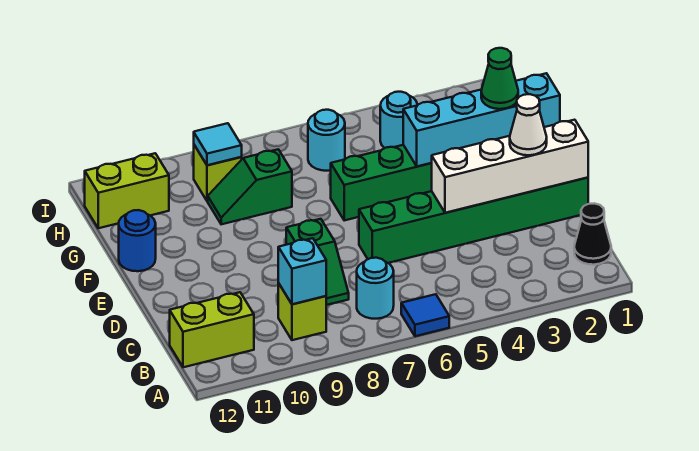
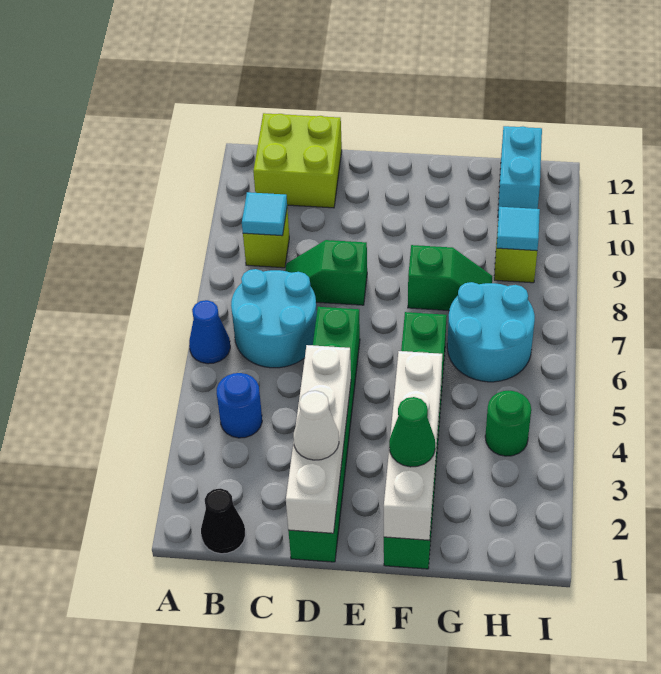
blue 1x1 tile [401,294,449,336] -> blue 1x1 cone [189,300,230,364]
cyan 1x1 round brick [357,258,394,319] -> cyan 2x2 round brick [231,269,317,368]
cyan 1x1 brick [278,238,326,304] -> cyan 1x1 tile [242,192,287,236]
lime 1x2 brick [170,292,254,367] -> lime 2x2 brick [253,113,342,208]
cyan 1x4 brick [403,73,560,166] -> white 1x4 brick [384,351,442,540]
blue 1x1 round brick [119,210,156,271] -> blue 1x1 round brick moved to [217,373,262,438]
green 1x2 slope [208,149,292,224] -> green 1x2 slope turned to [408,245,492,311]
cyan 1x1 round brick [380,92,417,148] -> green 1x1 round brick [485,391,531,456]
cyan 1x1 round brick [308,110,345,171] -> cyan 2x2 round brick [447,282,535,382]
lime 1x2 brick [85,153,169,228] -> cyan 1x2 brick [498,126,542,216]

